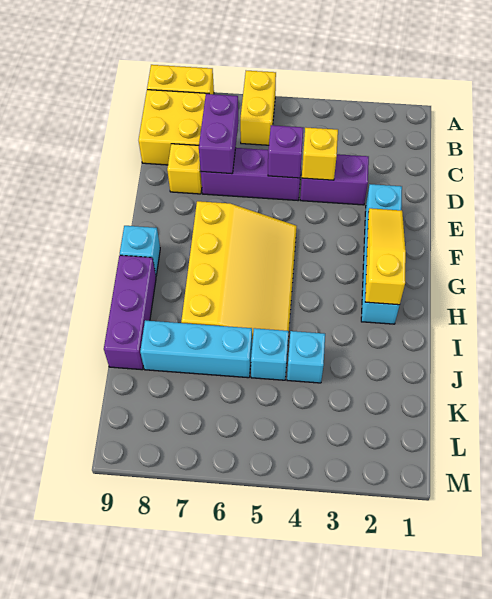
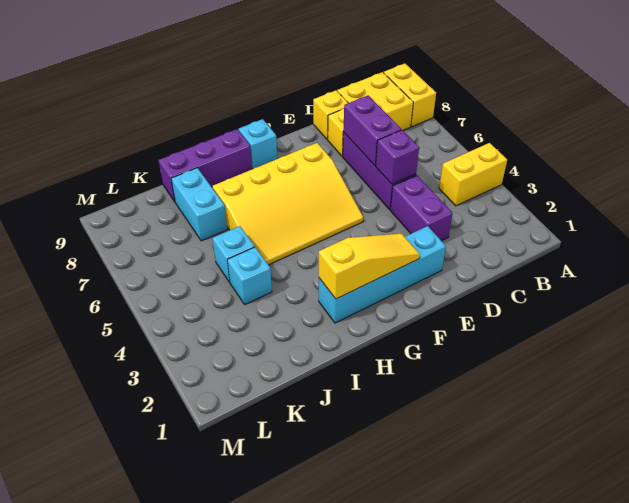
yellow 1x2 brick [240,71,276,145] -> yellow 1x2 brick moved to [439,143,507,206]
purple 1x2 brick [199,94,239,174] -> purple 1x2 brick turned to [343,95,401,166]
yellow 1x1 brick [302,128,338,180] -> yellow 1x1 brick moved to [313,91,348,140]
cyan 1x3 brick [140,320,252,378] -> cyan 1x2 brick [171,168,227,241]

